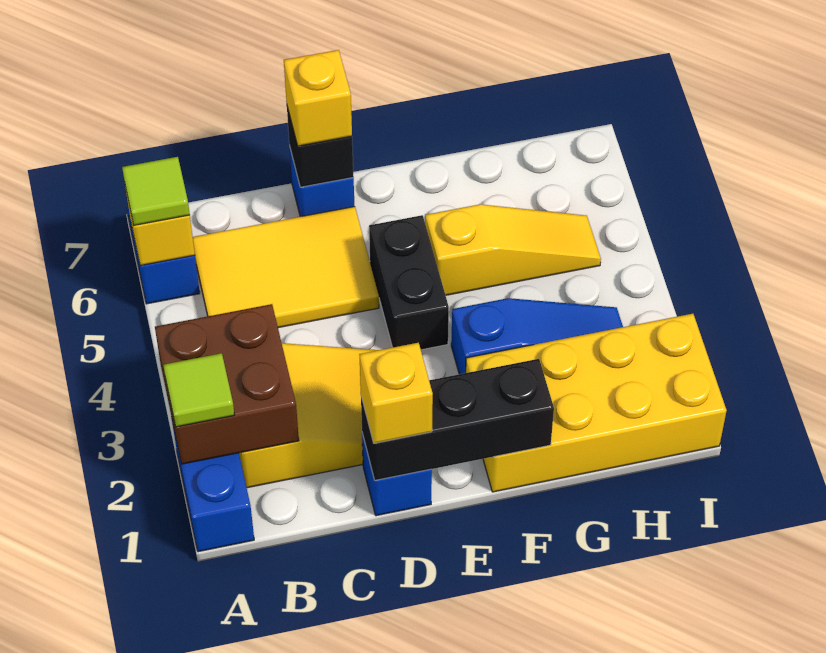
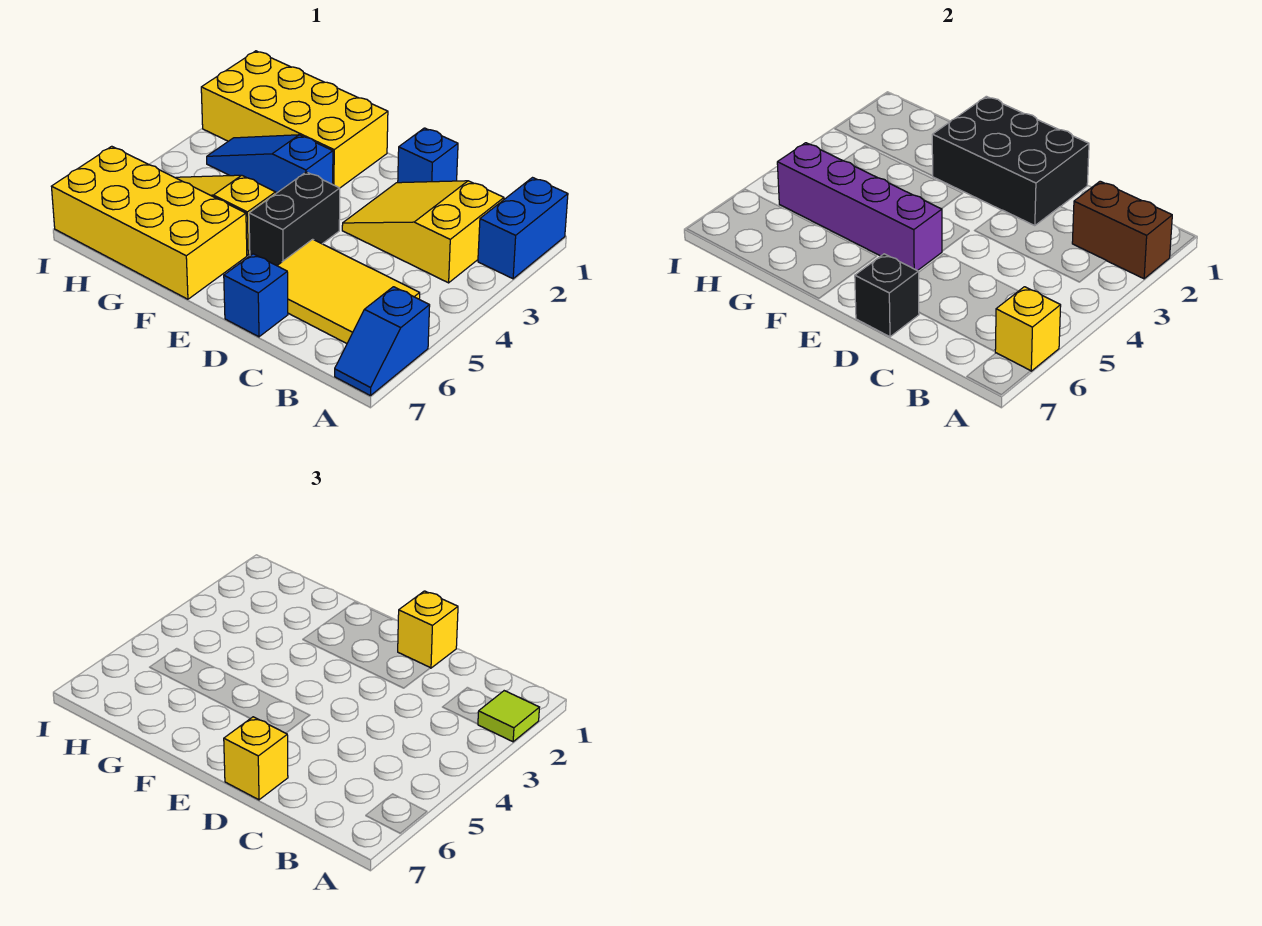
brown 2x2 brick [155,304,299,464] -> brown 1x2 brick [1072,181,1172,279]
lime 1x1 tile [122,157,190,225] -> none
black 1x3 brick [361,359,554,480] -> black 2x3 brick [932,96,1089,226]
none -> purple 1x4 brick [777,143,942,271]
none -> yellow 2x4 brick [51,146,247,299]

